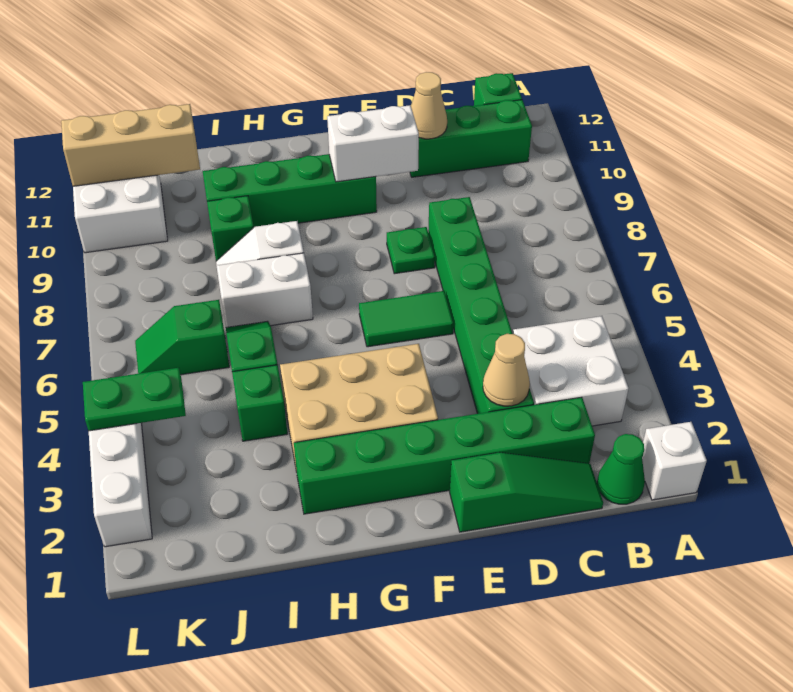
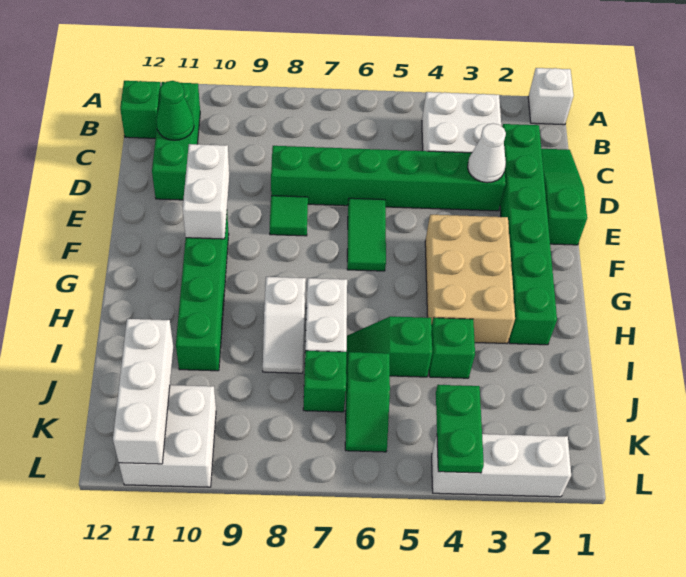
green 1x1 cone [597,434,645,504] -> green 1x1 cone moved to [156,81,194,140]
tan 1x1 cone [483,334,530,406] -> white 1x1 cone [468,123,506,183]
tan 1x1 cone [411,72,447,139] -> none
green 1x1 plate [387,227,435,274] -> green 1x1 tile [270,196,308,236]
green 1x1 brick [207,196,254,261] -> green 1x1 brick moved to [303,351,346,412]
tan 1x3 brick [61,104,200,186] -> white 1x3 brick [113,319,173,464]

